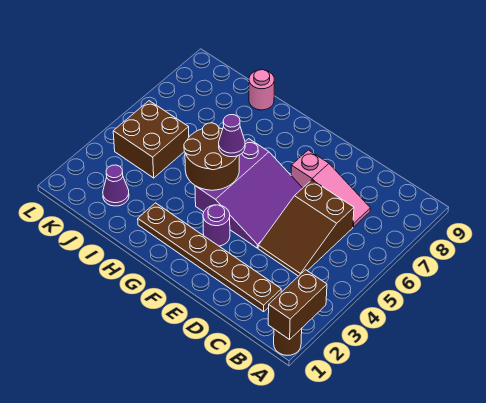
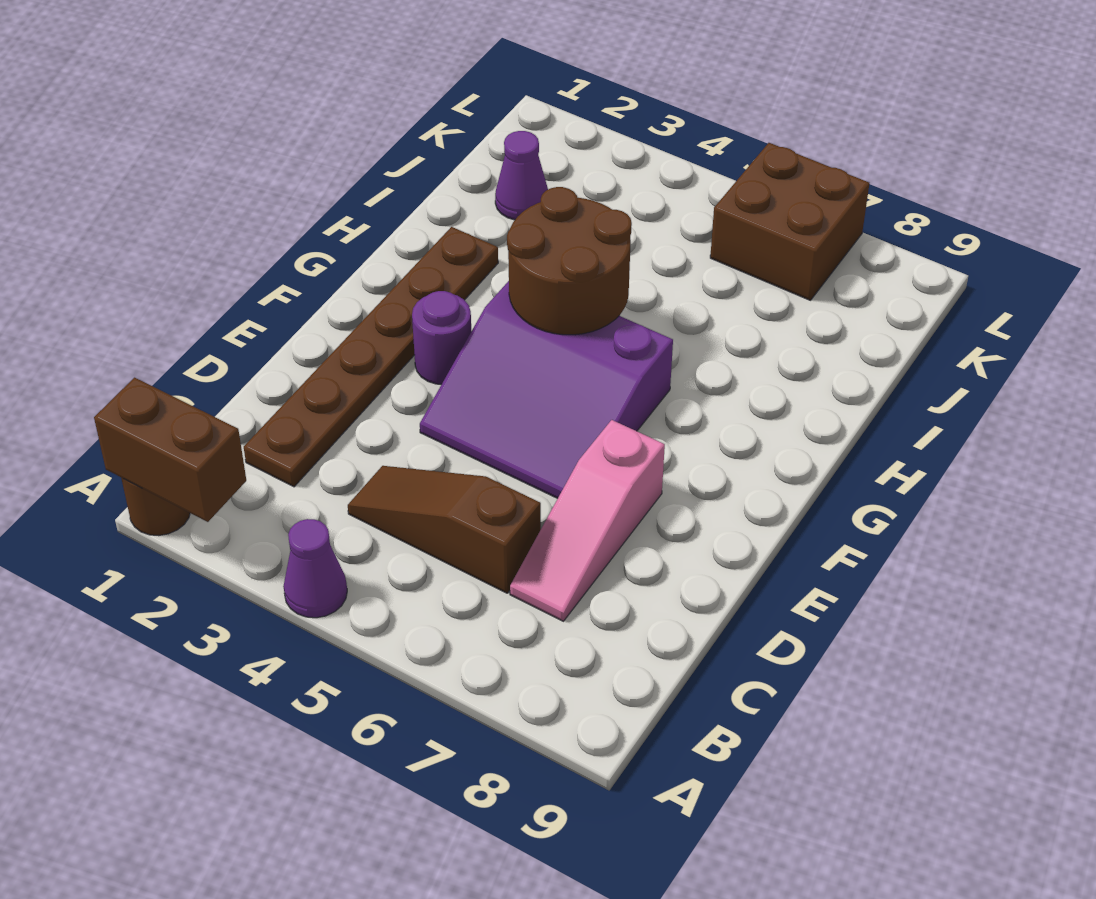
brown 2x3 slope [258,180,354,276] -> brown 1x3 slope [348,466,541,593]
purple 1x1 cone [219,115,245,157] -> purple 1x1 cone moved to [283,519,347,618]
pink 1x1 round brick [249,70,274,110] -> none
brown 2x2 brick [113,101,189,178] -> brown 2x2 brick moved to [710,143,869,300]

